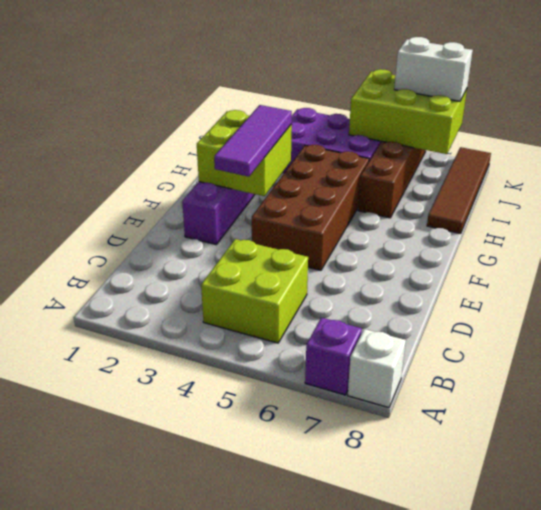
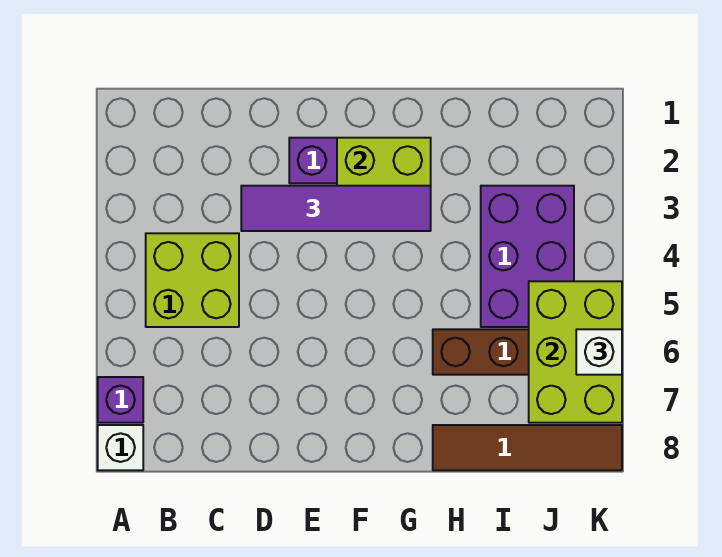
purple 1x3 tile [214,105,292,177] -> purple 1x4 tile [241,186,431,231]
brown 2x4 brick [252,145,369,270] -> none
white 1x2 brick [394,37,473,101] -> white 1x1 brick [576,329,622,375]

